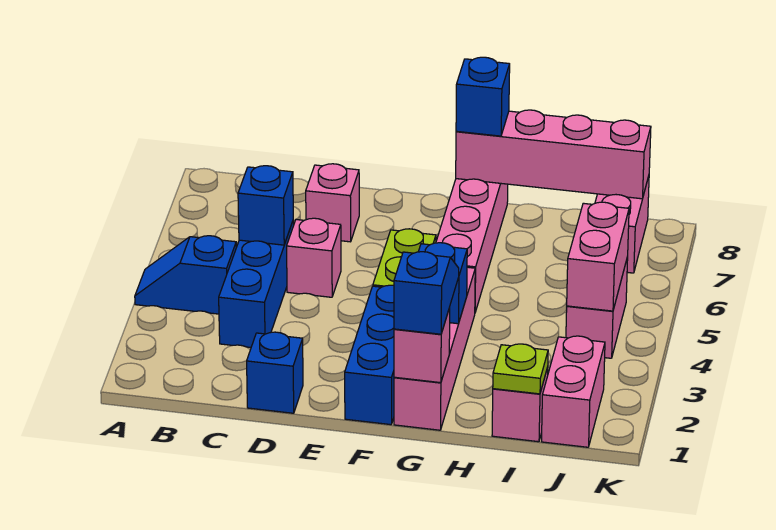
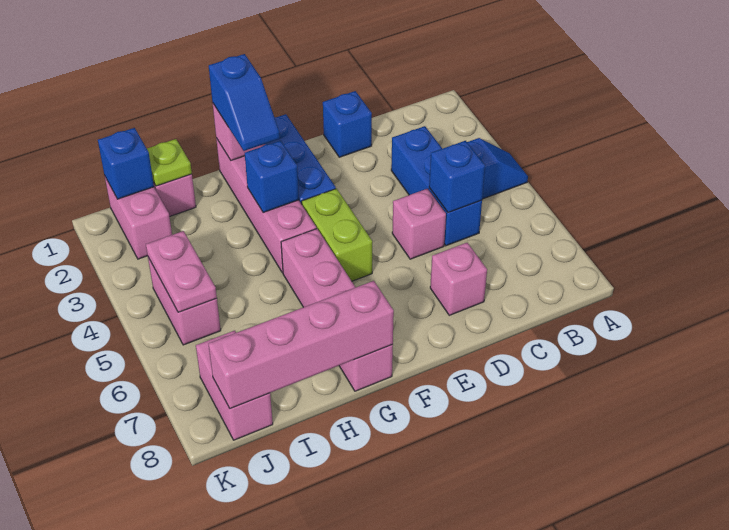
blue 1x1 brick [456,57,510,136] -> blue 1x1 brick moved to [98,128,154,199]
pink 1x2 brick [567,202,629,311] -> pink 1x2 plate [146,231,217,312]

